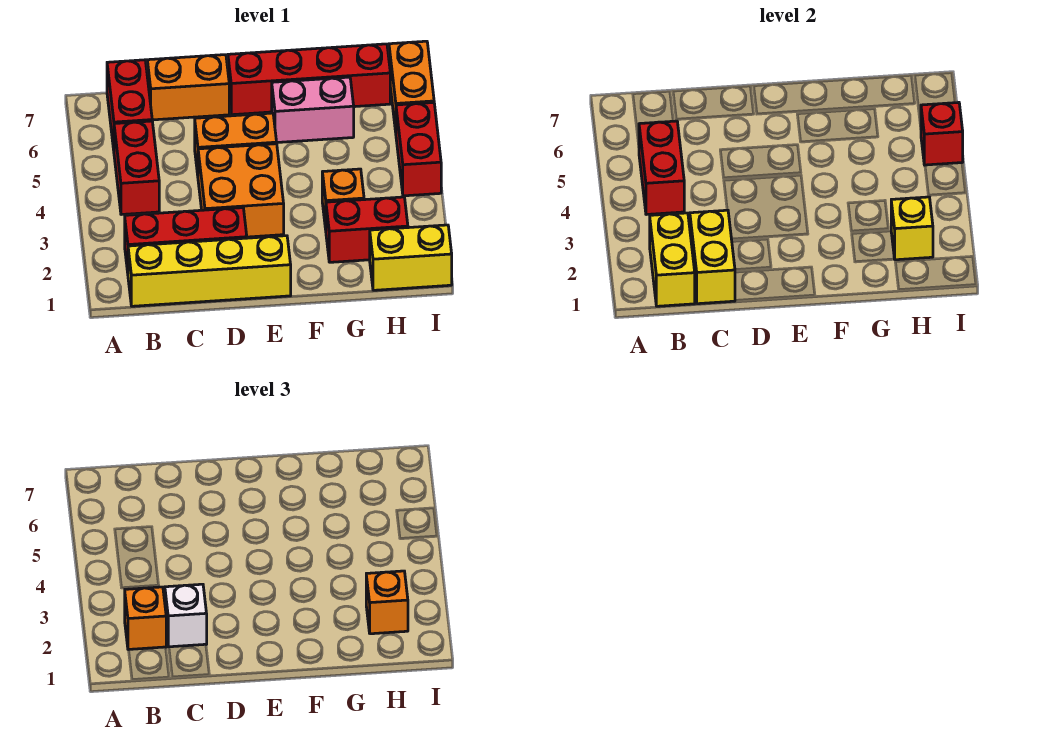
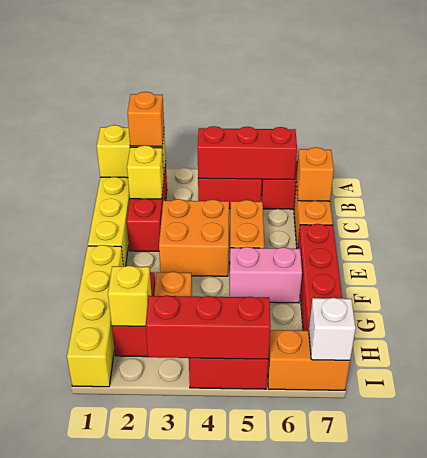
red 1x2 brick [639,121,684,215] -> red 1x3 brick [198,126,297,180]
yellow 1x2 brick [690,210,735,304] -> yellow 1x1 brick [127,145,164,199]
white 1x1 brick [165,584,207,647] -> white 1x1 brick moved to [308,298,356,360]
pink 1x2 brick [272,77,354,143] -> pink 1x2 brick turned to [230,247,302,303]
yellow 1x2 brick [370,225,452,290] -> yellow 1x4 brick [67,245,123,387]
orange 1x1 brick [366,571,408,634] -> orange 1x1 brick moved to [296,147,334,201]
red 1x1 brick [921,102,963,165] -> red 1x3 brick [145,295,271,359]

